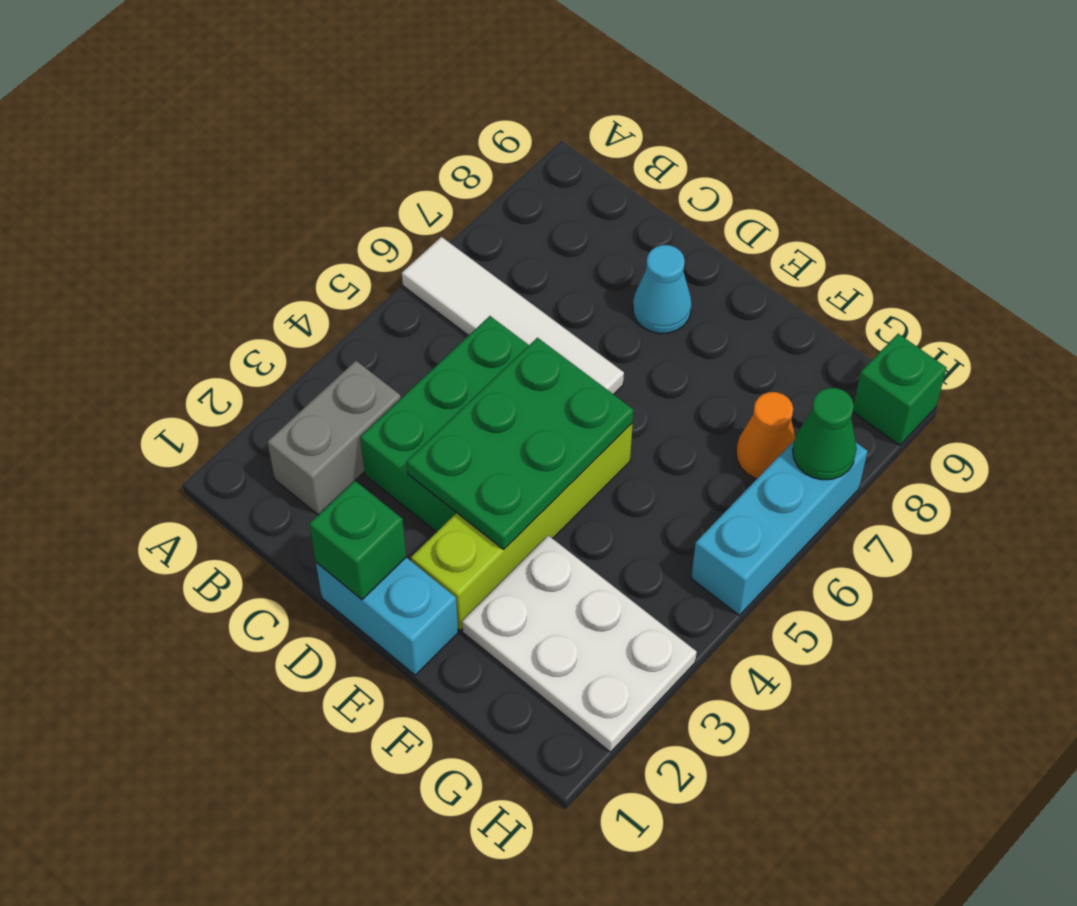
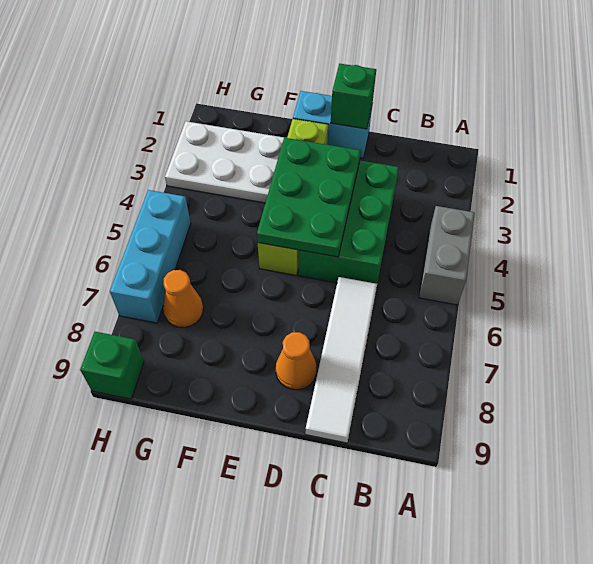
white 1x4 tile [402,237,624,394] -> white 1x4 tile turned to [305,277,377,443]
grey 1x2 brick [268,361,401,515] -> grey 1x2 brick moved to [419,206,475,305]
cyan 1x1 cone [633,245,692,334] -> orange 1x1 cone [276,332,317,390]
green 1x1 cone [793,388,857,480] -> none

